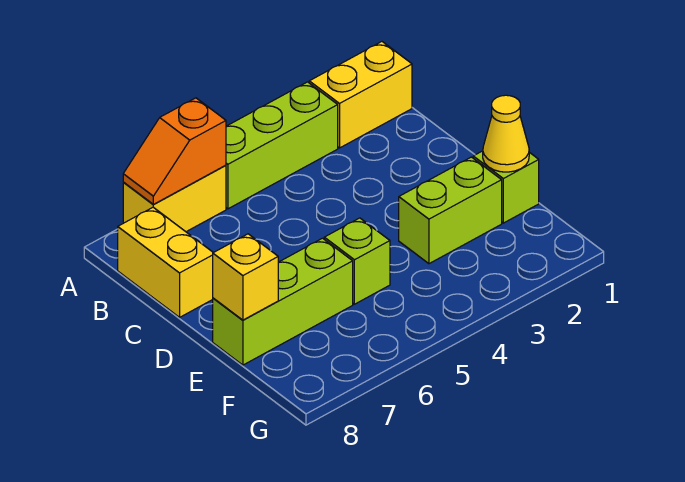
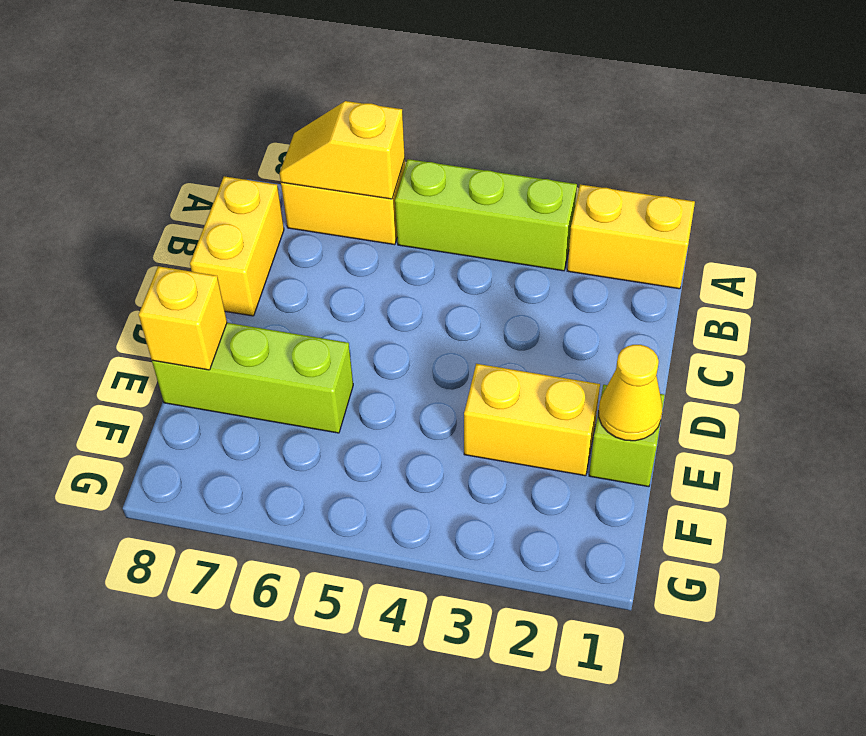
orange 1x2 slope [123,98,226,204] -> yellow 1x2 slope [280,101,405,199]
lime 1x2 brick [399,157,502,264] -> yellow 1x2 brick [464,364,600,476]
lime 1x1 brick [324,218,390,304] -> none

